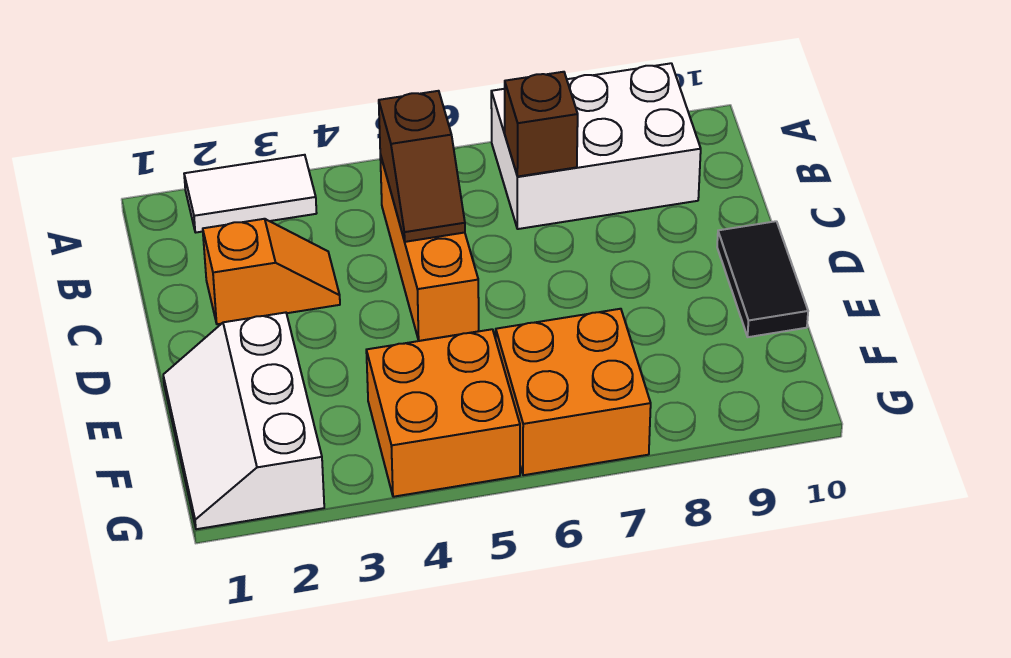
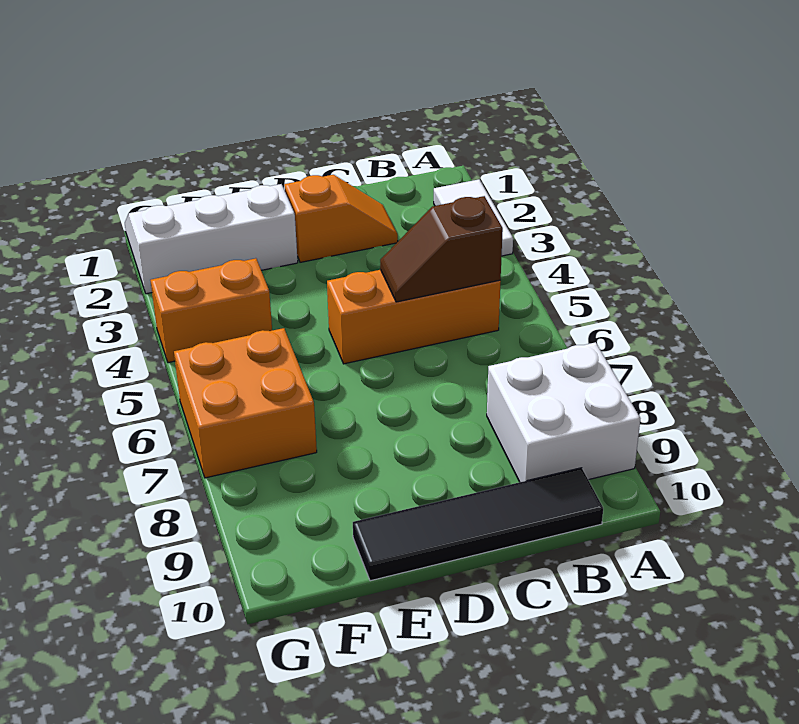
white 2x3 brick [491,63,701,229] -> white 2x2 brick [487,342,640,482]
brown 1x1 brick [505,72,578,177] -> none
orange 1x2 slope [203,219,340,324] -> orange 1x2 slope turned to [284,175,398,262]
black 1x2 tile [717,221,808,337] -> black 1x4 tile [353,468,603,581]
orange 2x2 brick [366,329,520,497] -> orange 1x2 brick [151,258,272,363]

